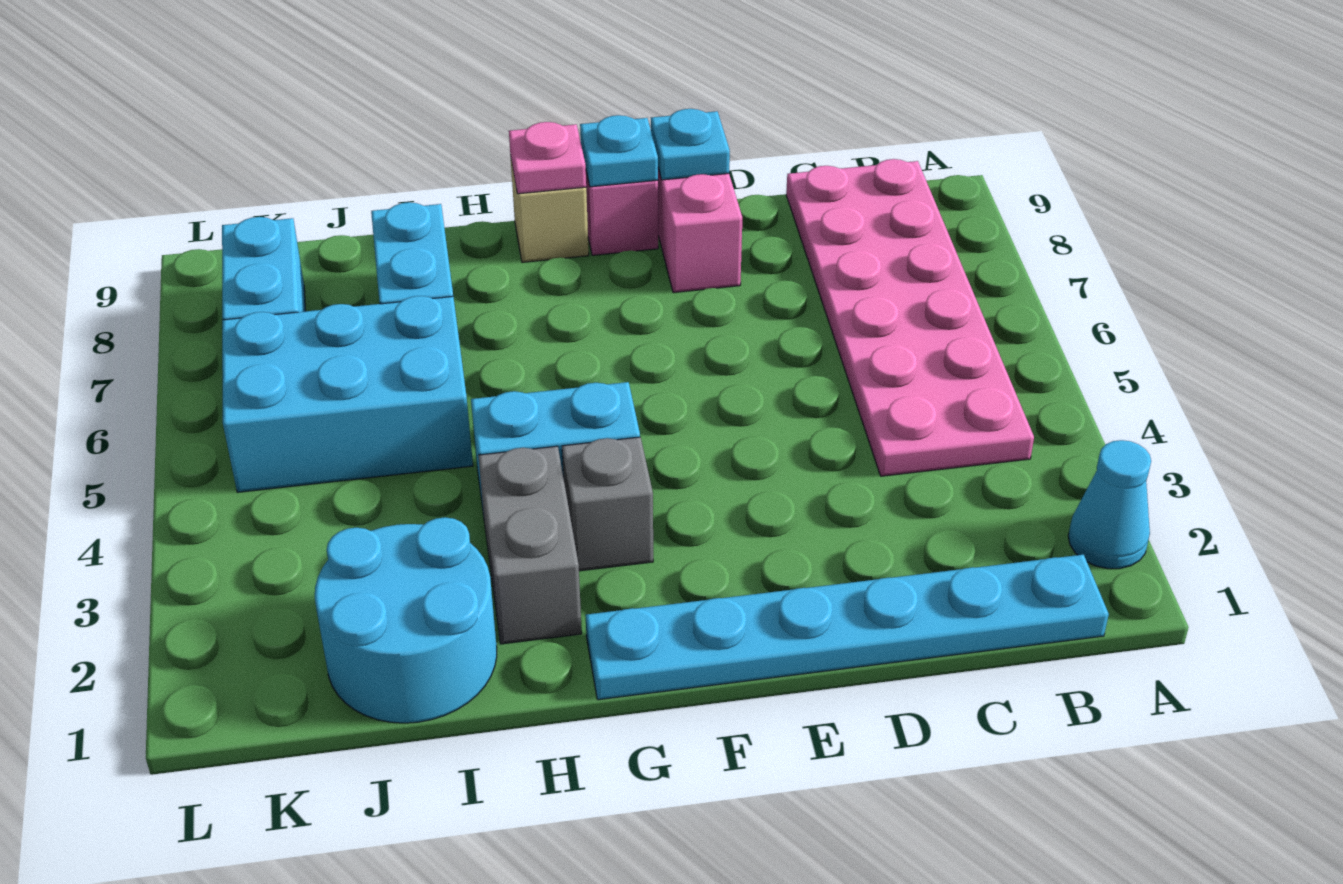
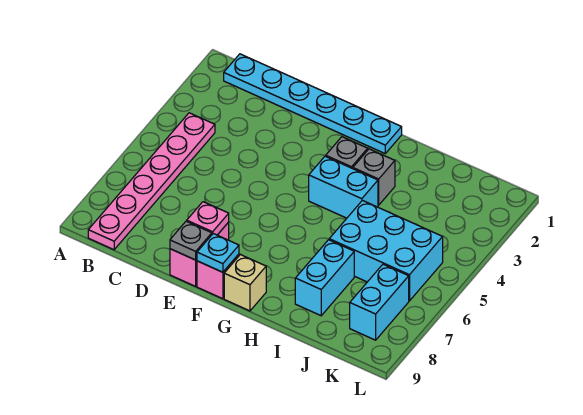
cyan 1x1 cone [1068,440,1151,569] -> none
pink 2x6 plate [786,159,1034,476] -> pink 1x6 plate [88,113,215,250]
cyan 1x1 plate [651,109,730,180] -> grey 1x1 plate [170,221,212,260]
pink 1x1 plate [509,122,586,194] -> pink 1x1 plate moved to [187,202,229,235]
grey 1x2 brick [478,446,582,644] -> grey 1x1 brick [353,149,395,205]
cyan 2x2 round brick [315,517,497,723] -> none

